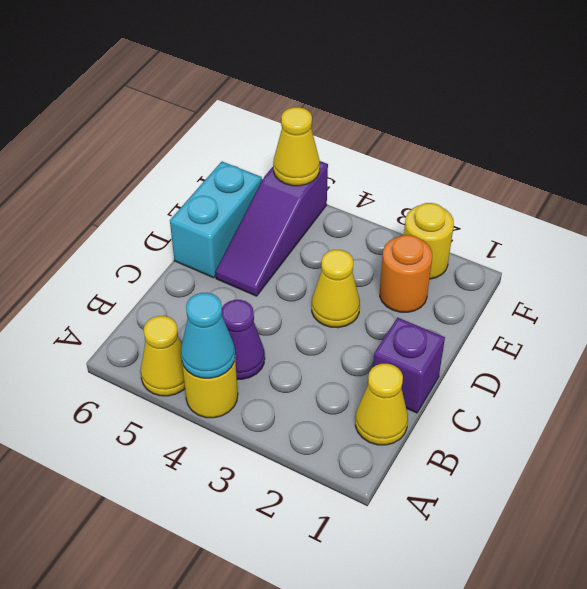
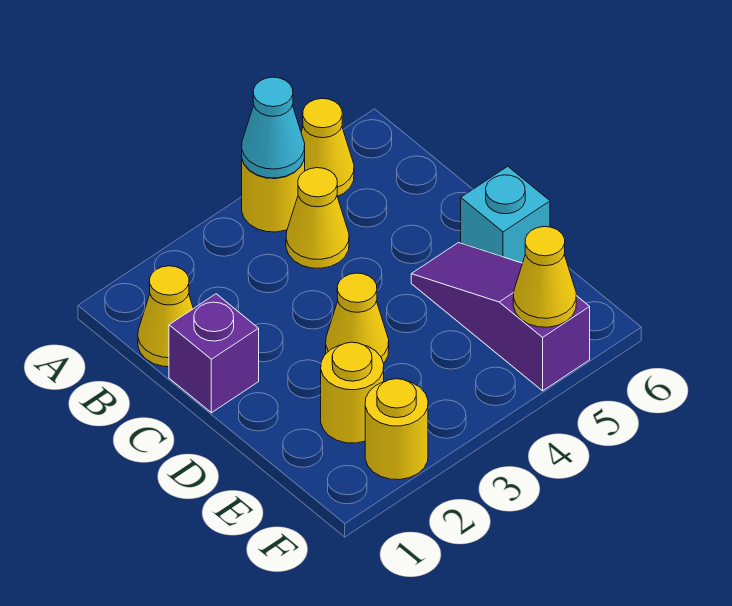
purple 1x1 cone [222,300,265,379] -> yellow 1x1 cone [286,168,349,268]
cyan 1x2 brick [170,162,262,278] -> cyan 1x1 brick [461,166,550,263]
orange 1x1 round brick [380,235,432,312] -> yellow 1x1 round brick [321,342,384,443]

